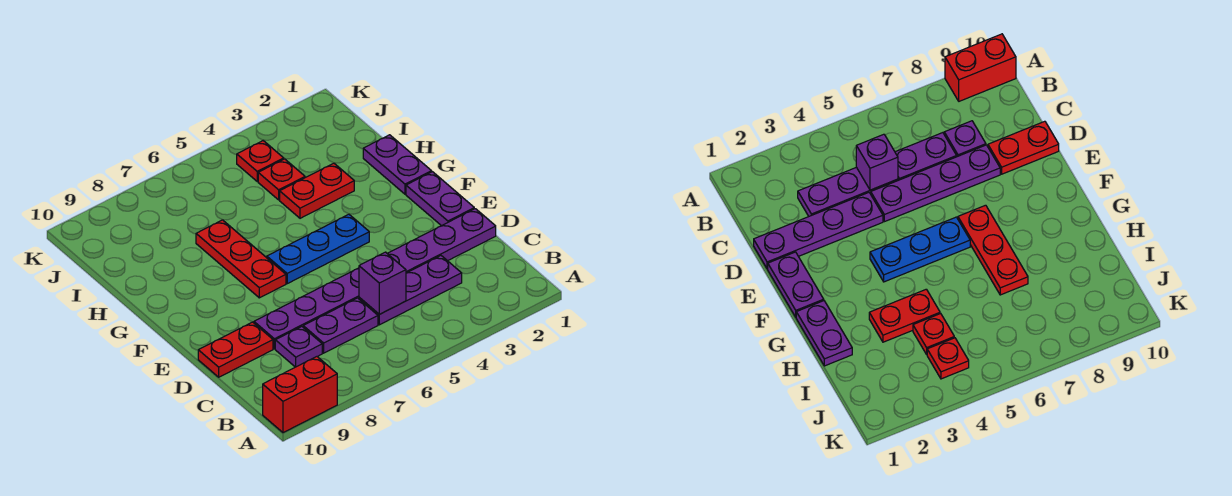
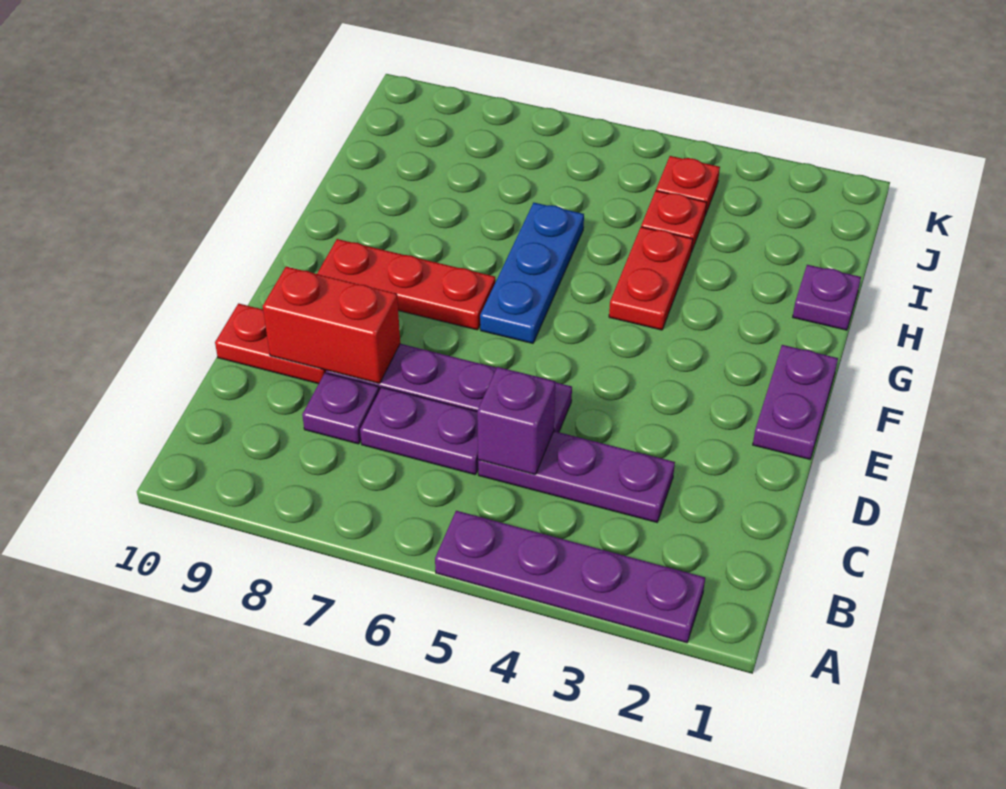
red 1x2 brick [263,357,337,433] -> red 1x2 brick moved to [263,267,400,384]
purple 1x4 plate [387,209,496,273] -> purple 1x4 plate moved to [435,511,705,643]
blue 1x3 plate [267,214,369,284] -> blue 1x3 plate turned to [480,203,584,343]
red 1x3 plate [196,220,286,298] -> red 1x3 plate turned to [317,239,495,330]
purple 1x2 plate [363,135,432,194] -> purple 1x1 plate [793,265,861,330]
red 1x2 plate [280,163,354,218] -> red 1x2 plate turned to [609,227,693,330]

